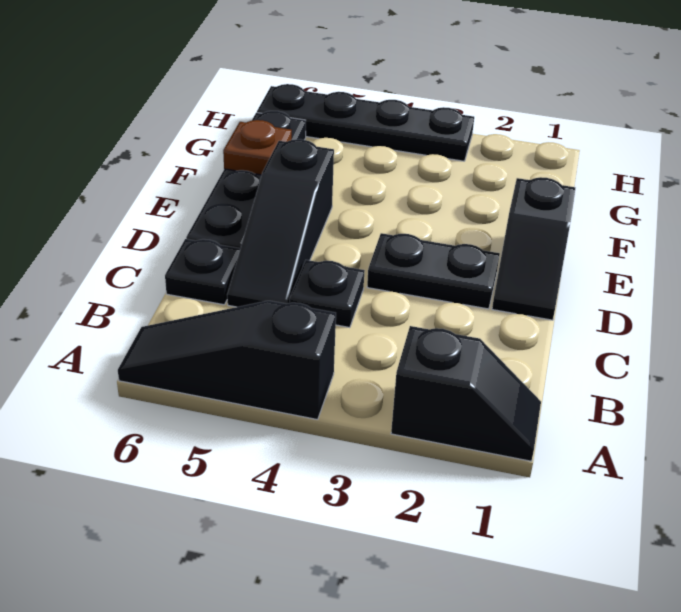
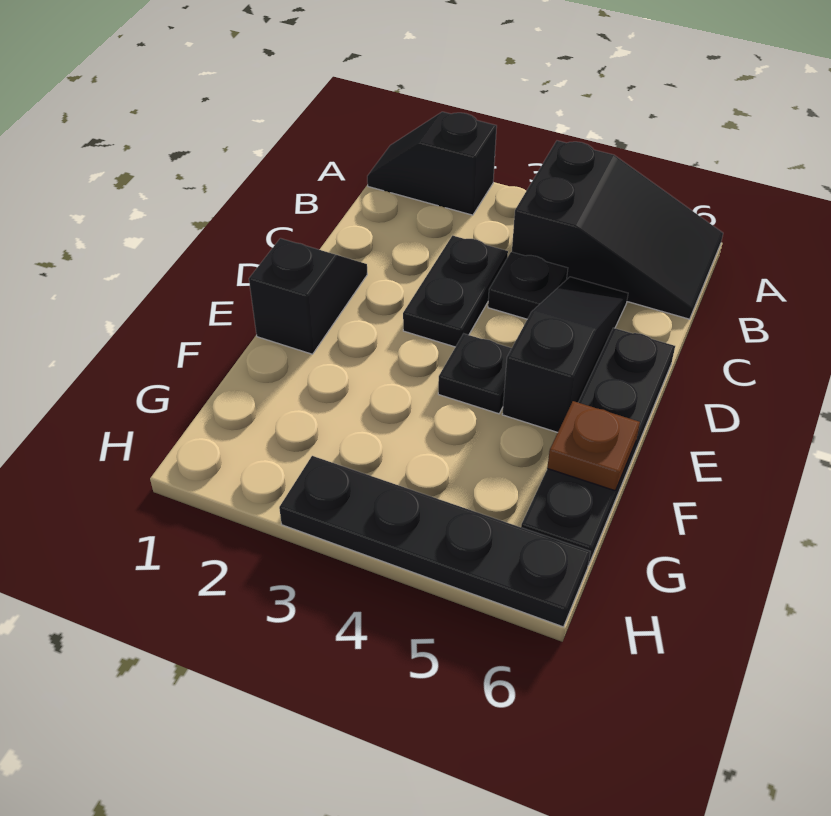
black 1x3 slope [118,301,336,420] -> black 2x3 slope [512,141,723,319]
black 1x1 plate [165,239,240,305] -> black 1x1 plate moved to [438,334,512,414]
black 1x2 plate [367,233,500,309] -> black 1x2 plate turned to [403,236,508,347]

